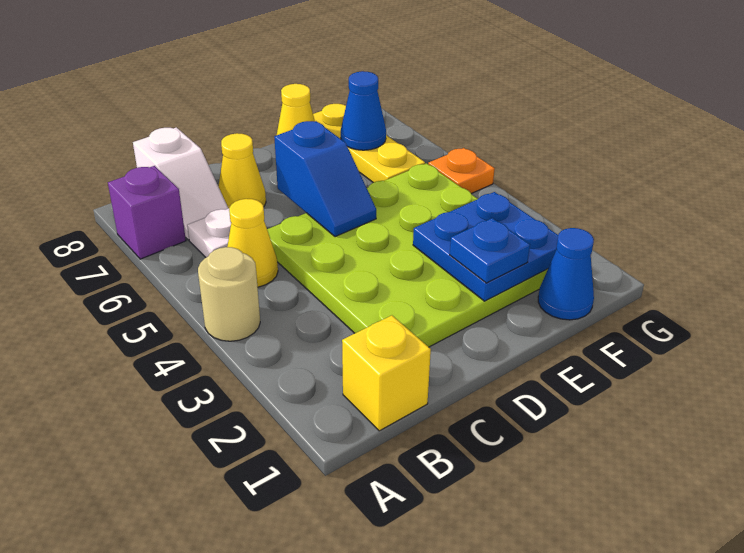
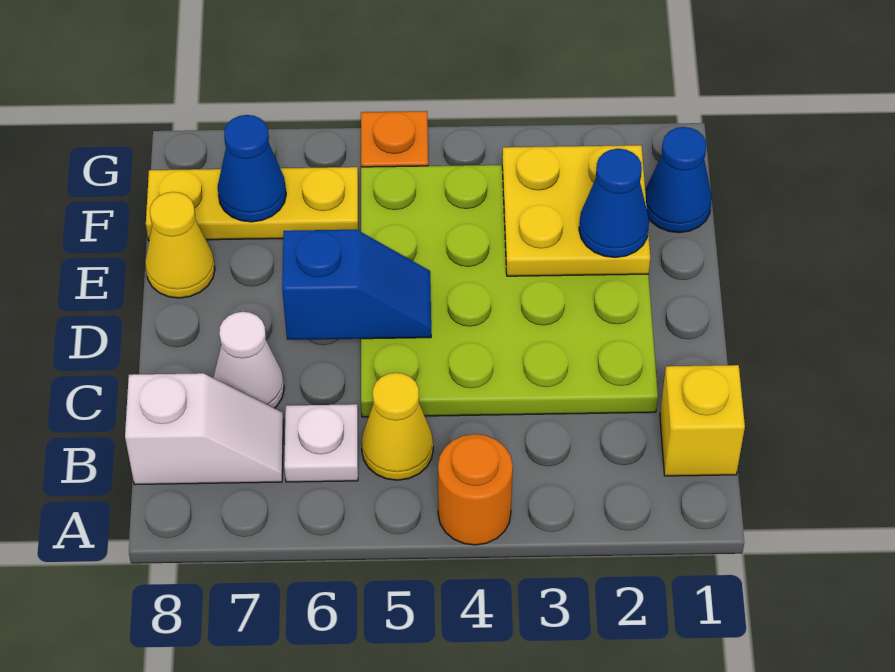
tan 1x1 round brick [198,247,260,341] -> orange 1x1 round brick [438,434,513,545]
purple 1x1 brick [108,166,186,259] -> none
yellow 1x1 cone [218,133,266,208] -> white 1x1 cone [214,312,284,408]
blue 2x2 plate [413,192,558,301] -> yellow 2x2 plate [502,145,650,276]
blue 1x1 plate [450,218,530,283] -> blue 1x1 cone [579,149,649,257]

